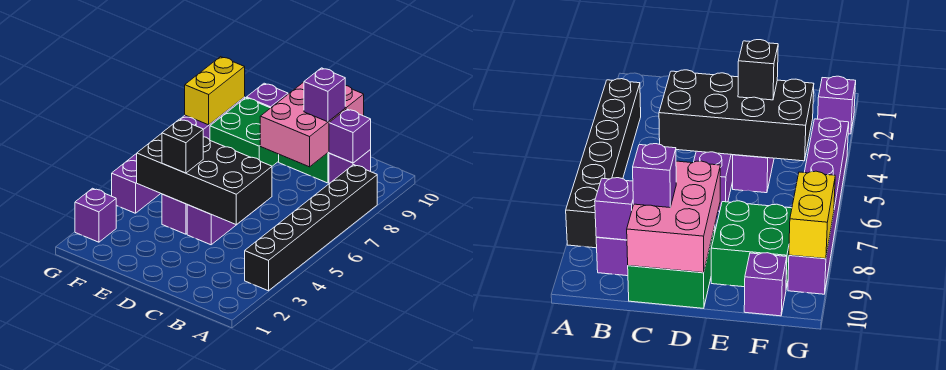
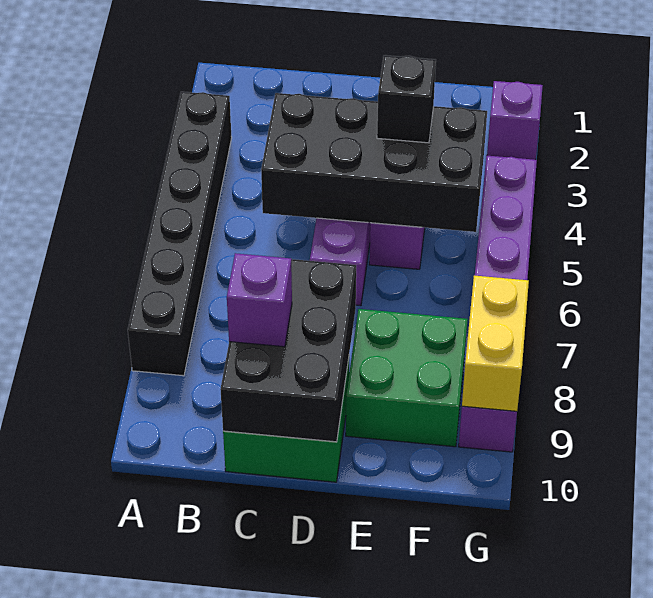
purple 1x1 brick [329,150,371,183] -> none
purple 1x1 brick [329,109,371,163] -> none
pink 2x3 brick [260,82,364,167] -> black 2x3 brick [220,259,356,442]
purple 1x1 brick [247,83,288,108] -> none

